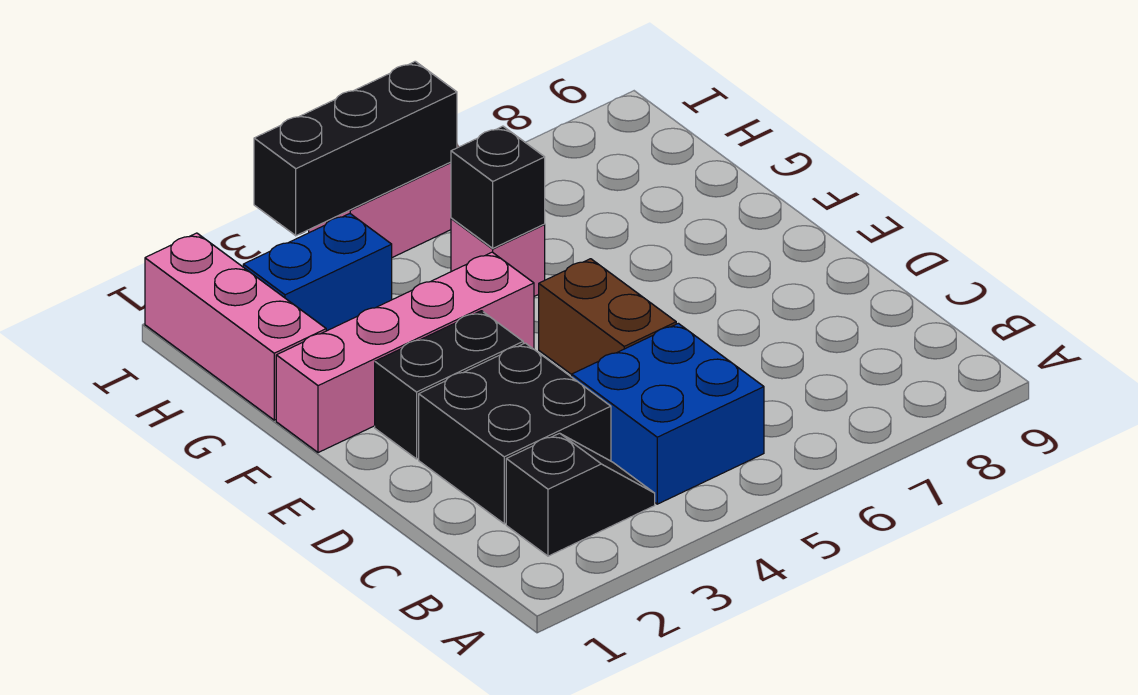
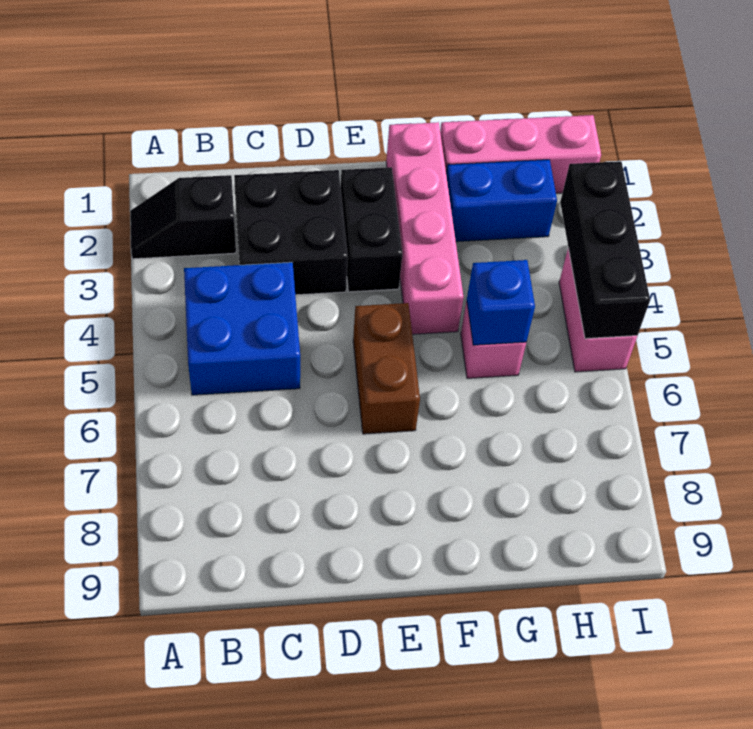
black 1x2 slope [506,433,655,556] -> black 1x2 slope turned to [130,175,236,259]
brown 1x2 brick [539,259,676,375] -> brown 1x2 brick turned to [353,303,420,434]
black 1x1 brick [451,126,545,248] -> blue 1x1 brick [467,260,535,345]
blue 1x2 brick [243,214,392,331] -> blue 1x2 brick turned to [446,160,557,242]

